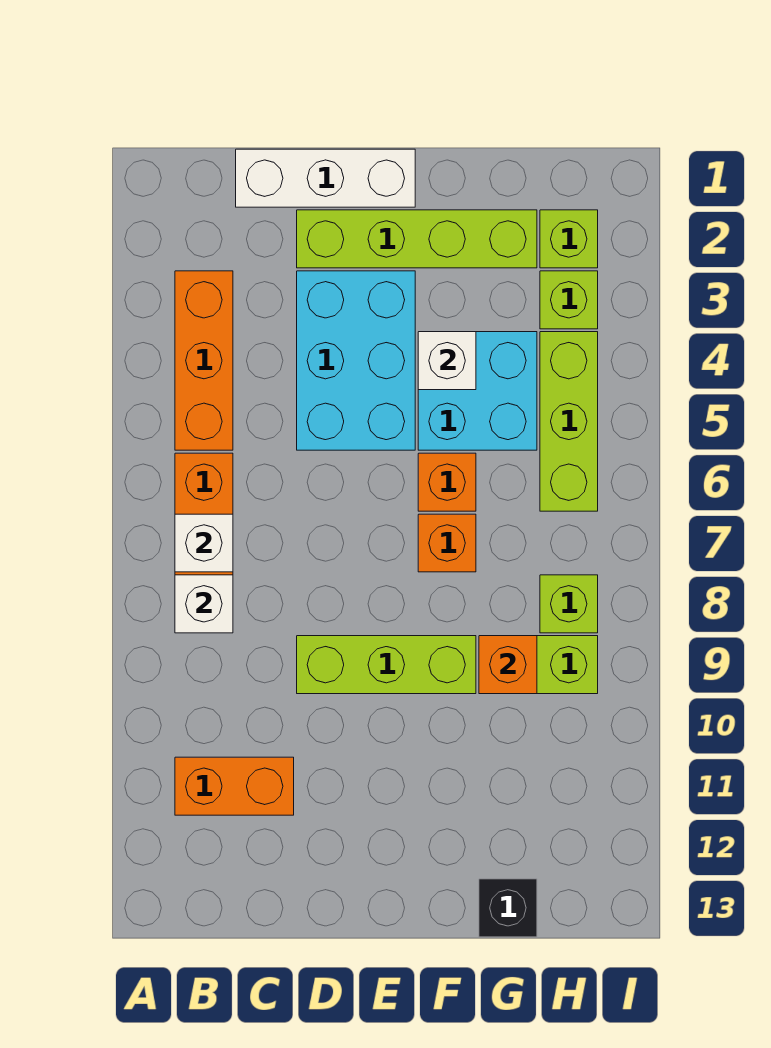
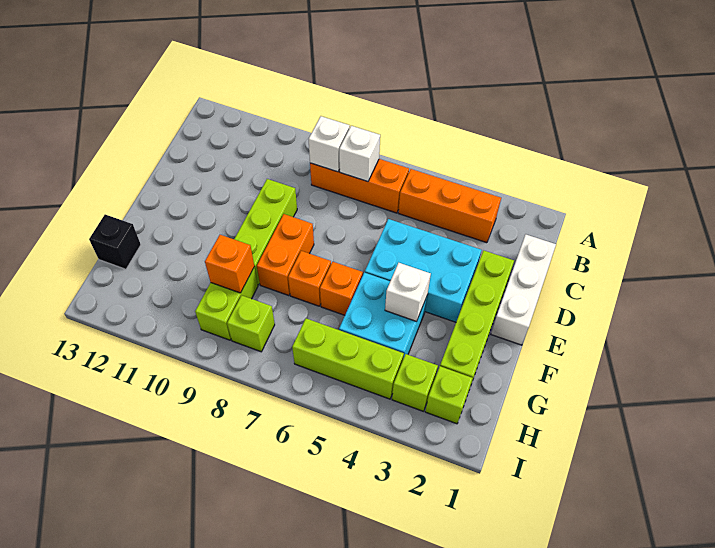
orange 1x2 brick [175,757,294,815] -> orange 1x2 brick moved to [257,214,314,296]

